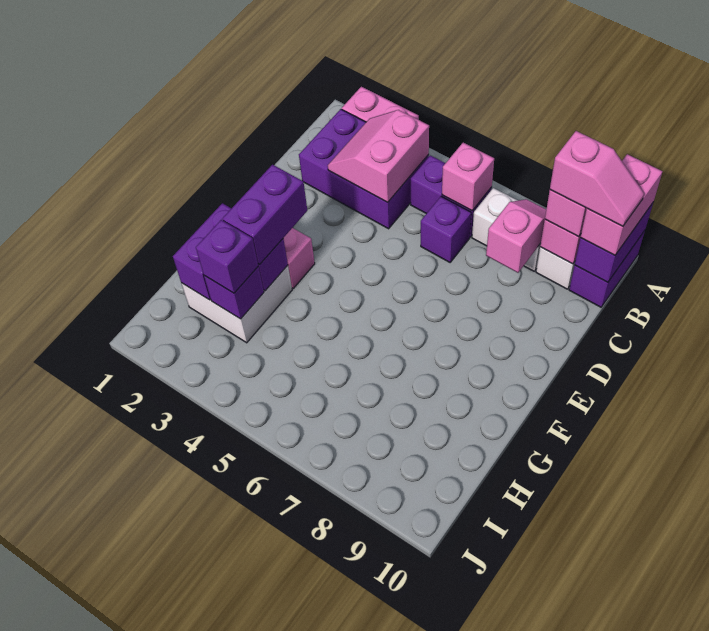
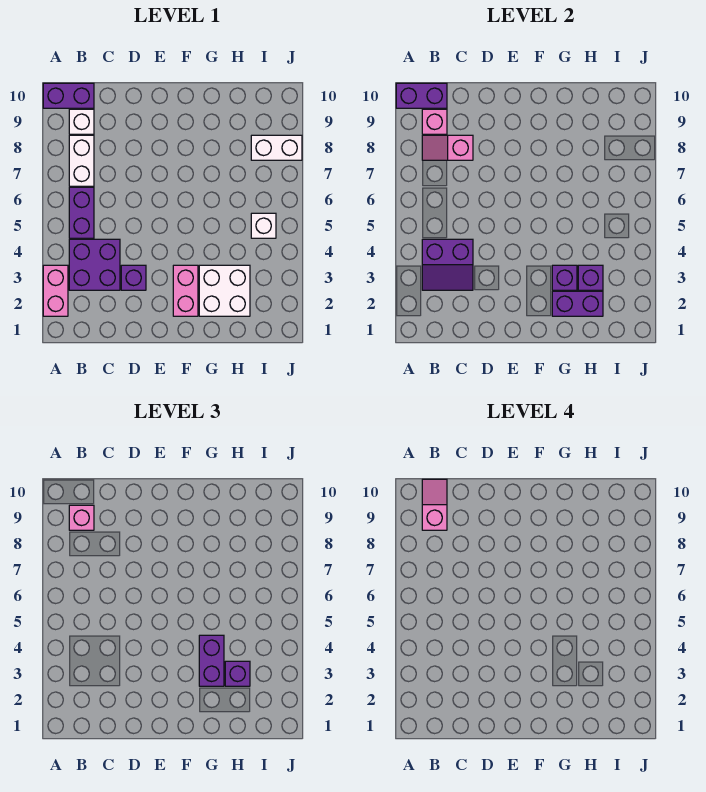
pink 1x2 brick [581,154,662,255] -> none
purple 2x3 brick [299,109,429,229] -> purple 2x2 brick [69,239,120,290]
pink 2x2 slope [328,110,429,202] -> purple 2x2 slope [422,239,473,290]
pink 1x1 brick [442,143,494,211] -> none
purple 1x1 brick [421,197,471,262] -> purple 1x1 brick moved to [121,265,146,290]
purple 1x2 brick [223,165,307,265] -> purple 1x2 brick turned to [199,635,224,686]
none -> white 1x1 brick [251,213,276,238]
none -> white 1x2 brick [251,135,302,160]

